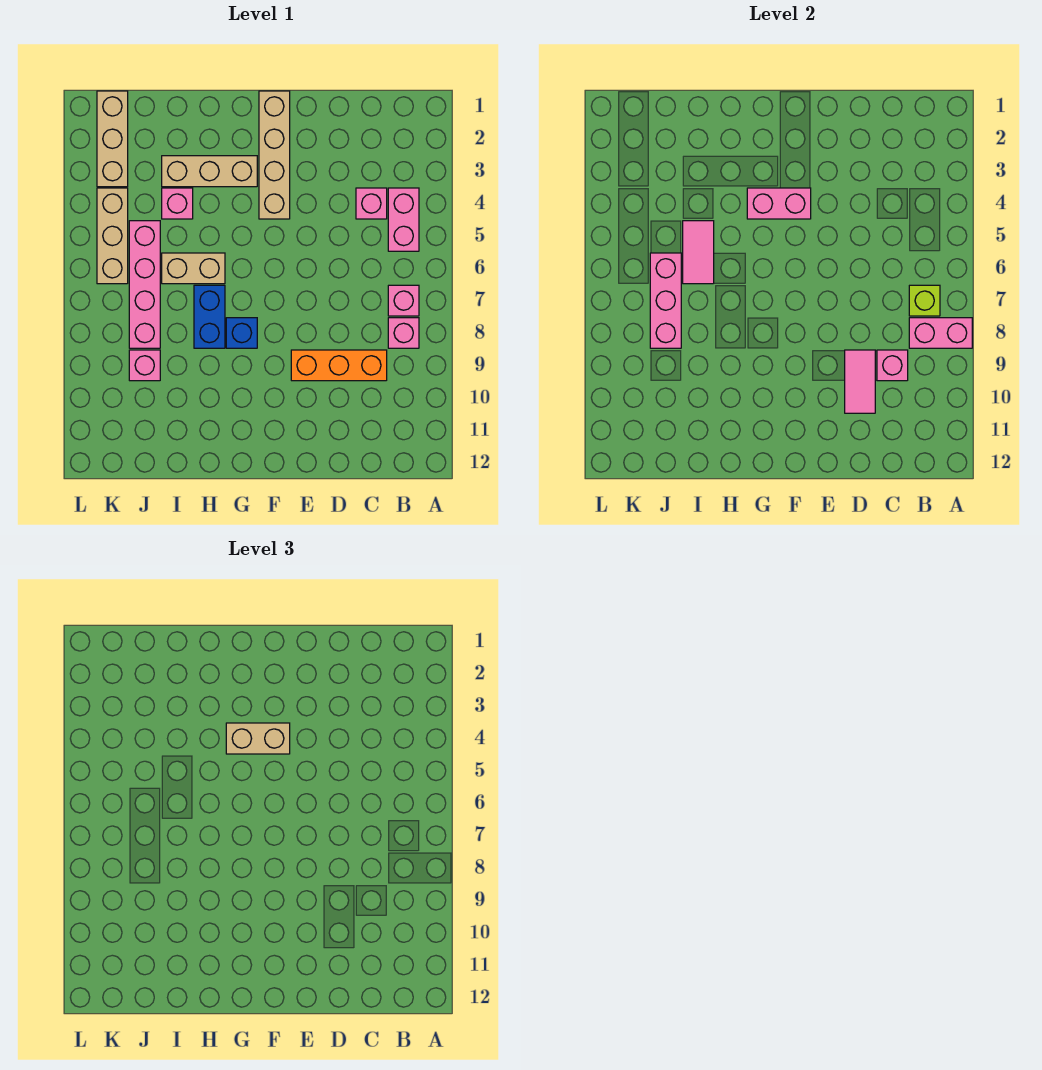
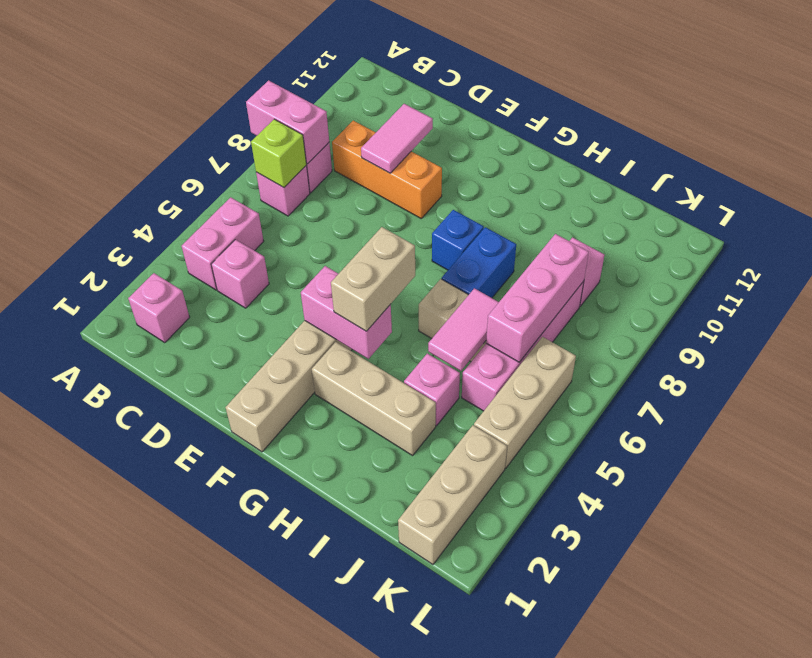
pink 1x1 brick [877,350,908,381] -> pink 1x1 brick moved to [128,273,190,342]
tan 1x2 brick [226,723,290,754] -> tan 1x2 brick turned to [331,227,415,331]

